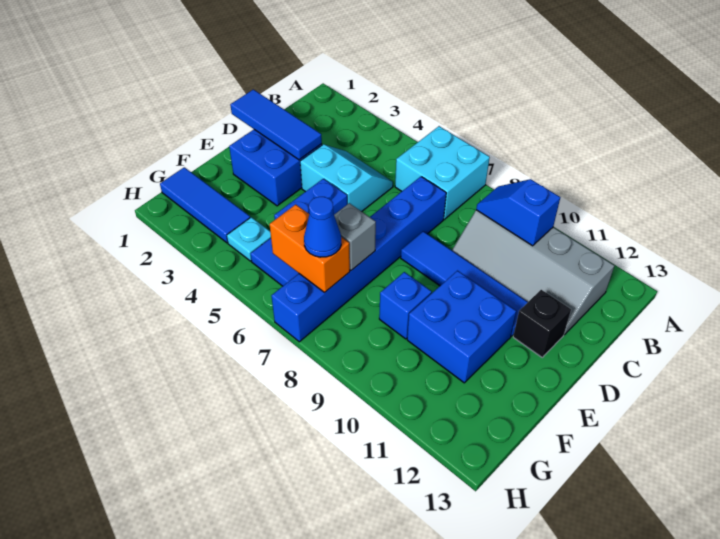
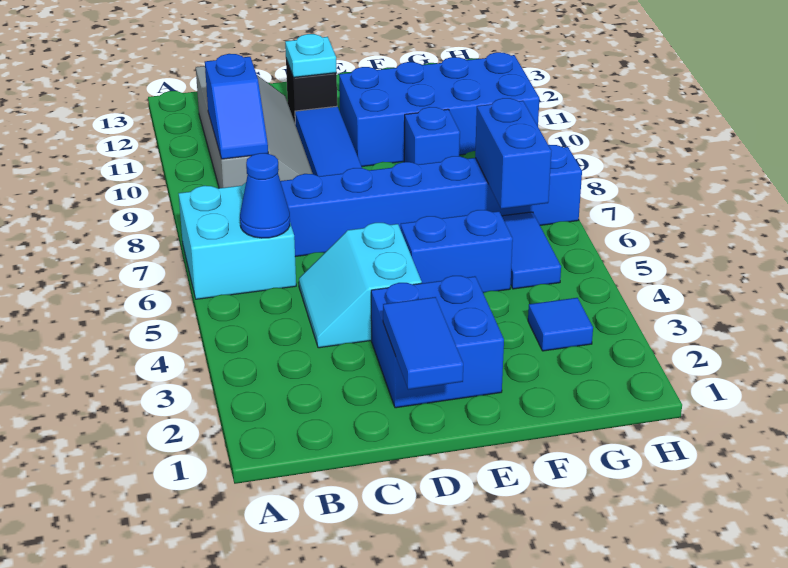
blue 1x3 tile [230,89,322,160] -> blue 1x2 tile [383,297,463,390]
blue 2x2 brick [407,271,516,383] -> blue 2x4 brick [339,52,539,166]
grey 1x1 brick [334,203,376,271] -> none
blue 1x3 tile [160,167,250,243] -> blue 1x1 tile [528,298,593,351]
cyan 1x1 plate [227,217,271,261] -> cyan 1x1 plate moved to [285,34,337,77]
orange 1x2 brick [270,204,350,292] -> blue 1x2 brick [475,98,551,209]
blue 1x1 cone [304,197,341,257] -> blue 1x1 cone moved to [240,153,290,238]

